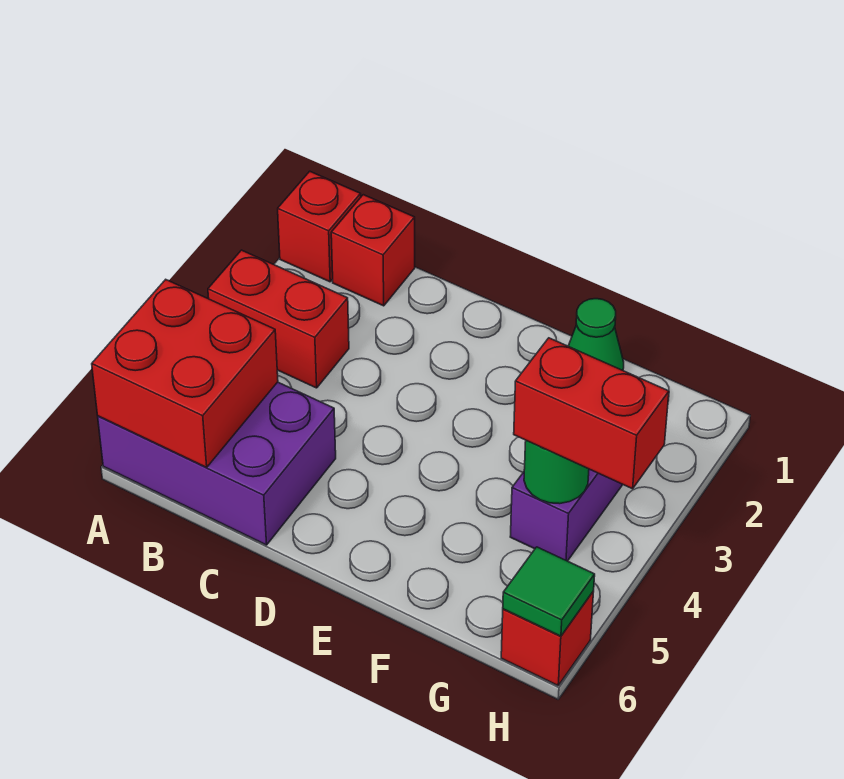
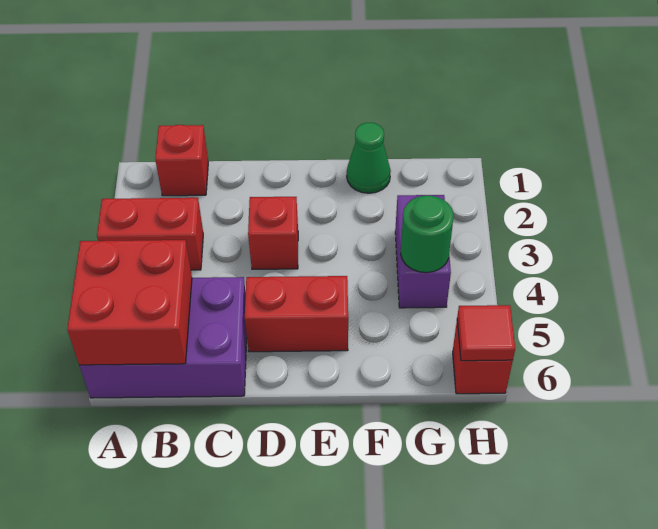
red 1x1 brick [278,171,361,282] -> red 1x1 brick moved to [248,197,298,269]
red 1x2 brick [514,338,669,489] -> red 1x2 brick moved to [245,276,348,352]
green 1x1 tile [503,547,595,636] -> red 1x1 tile [457,305,515,361]

